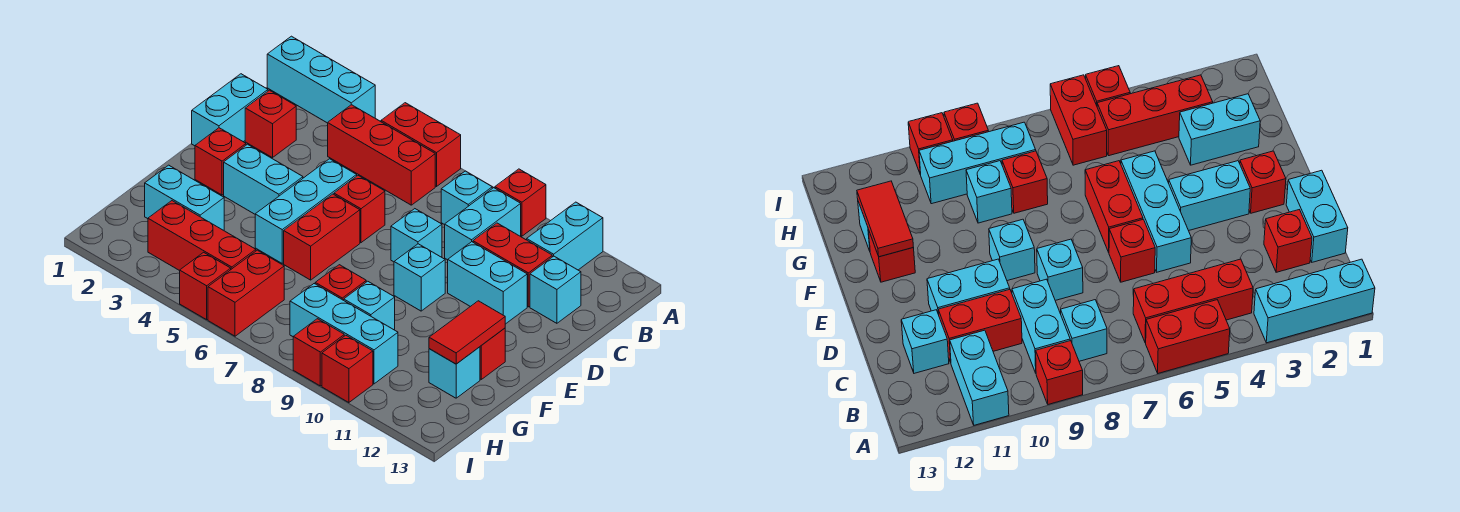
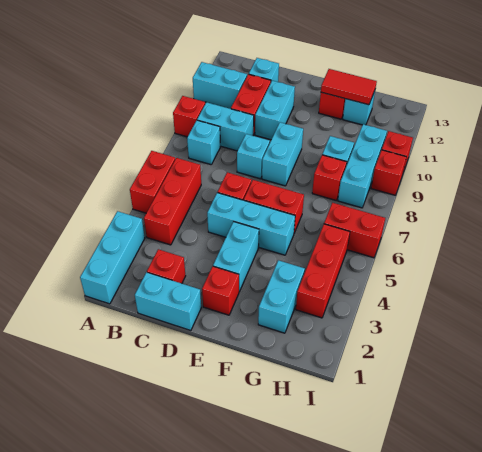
cyan 1x1 brick [394,244,445,311] -> cyan 1x2 brick [262,122,303,186]
red 1x1 brick [180,252,231,320] -> none

